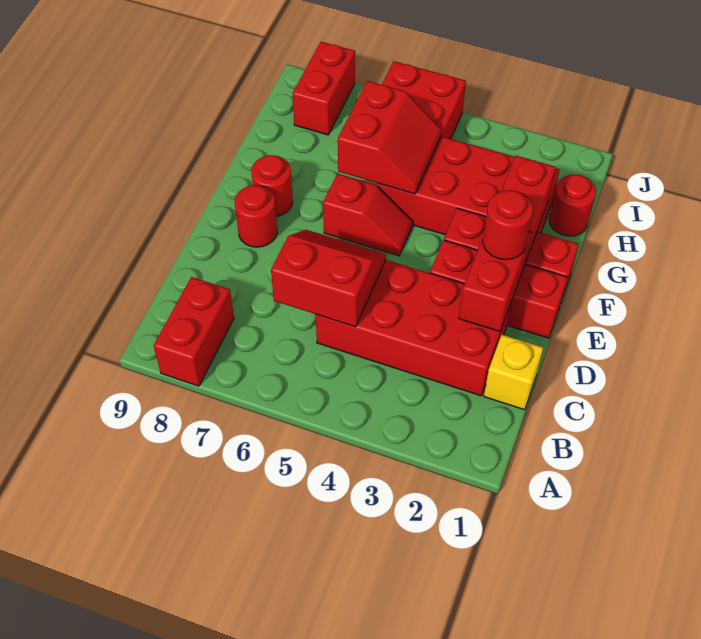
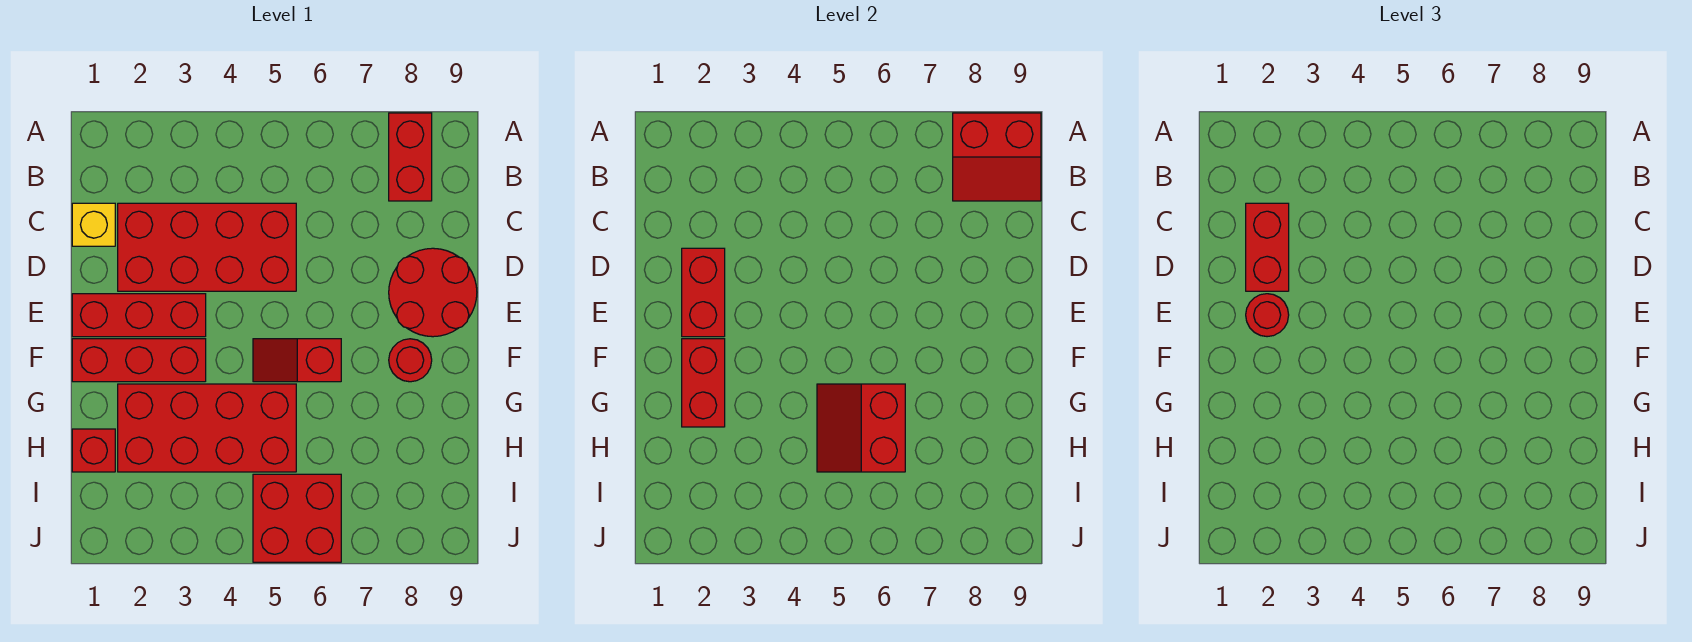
red 2x2 slope [271,230,386,327] -> red 2x2 slope moved to [953,113,1041,201]
red 1x1 round brick [235,185,277,247] -> red 2x2 round brick [389,248,477,337]
red 1x1 round brick [549,175,596,236] -> red 1x1 brick [72,429,115,472]
red 1x2 brick [292,42,355,135] -> red 1x2 brick moved to [1246,203,1289,291]

